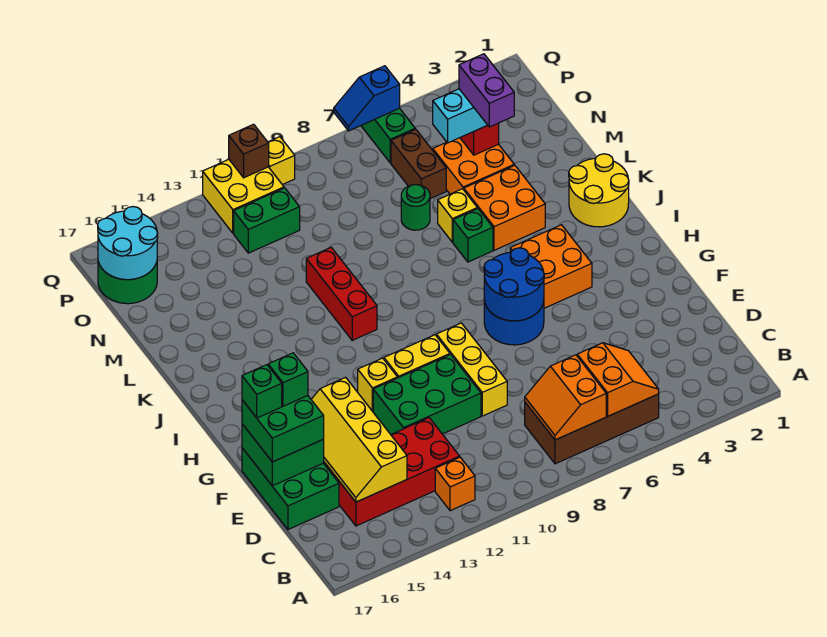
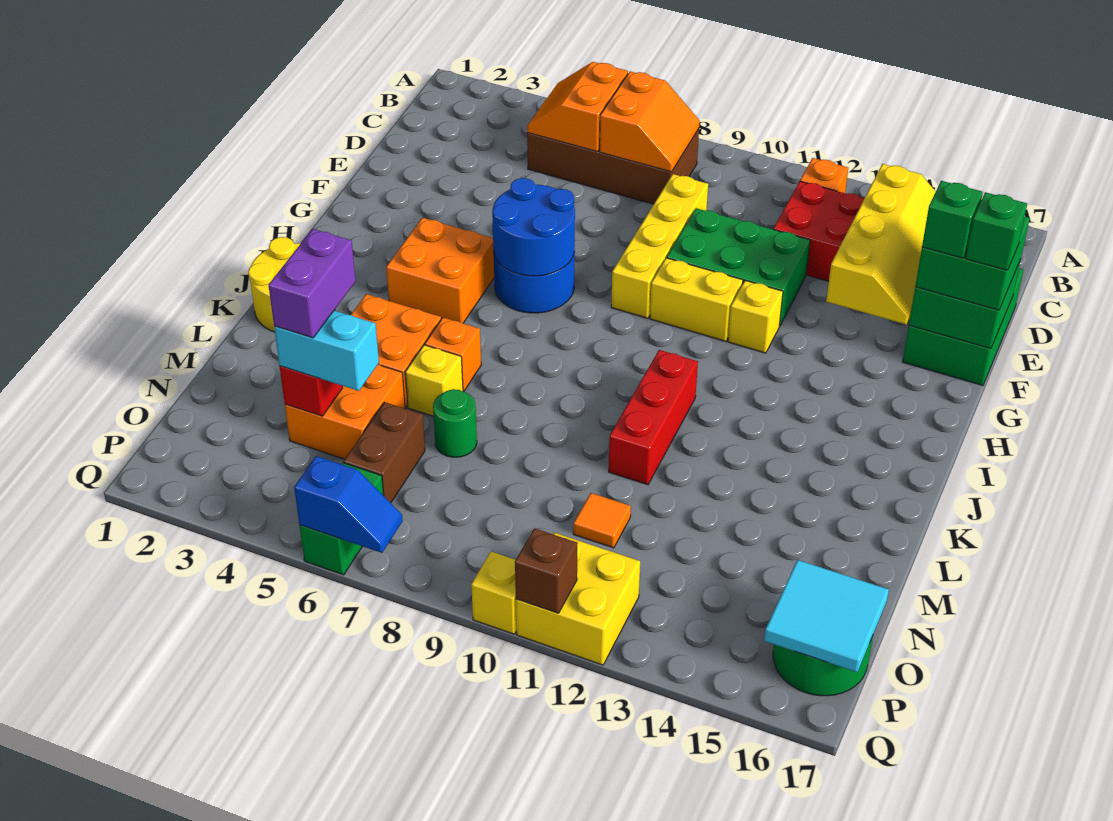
yellow 1x3 brick [436,323,507,416] -> yellow 1x4 brick [611,174,708,318]
green 1x1 brick [453,209,493,262] -> orange 1x1 brick [425,317,481,392]
none -> orange 1x1 tile [573,493,631,548]
green 1x2 brick [234,188,300,253] -> none
cyan 2x2 round brick [98,207,158,280] -> cyan 2x2 tile [764,560,889,672]

